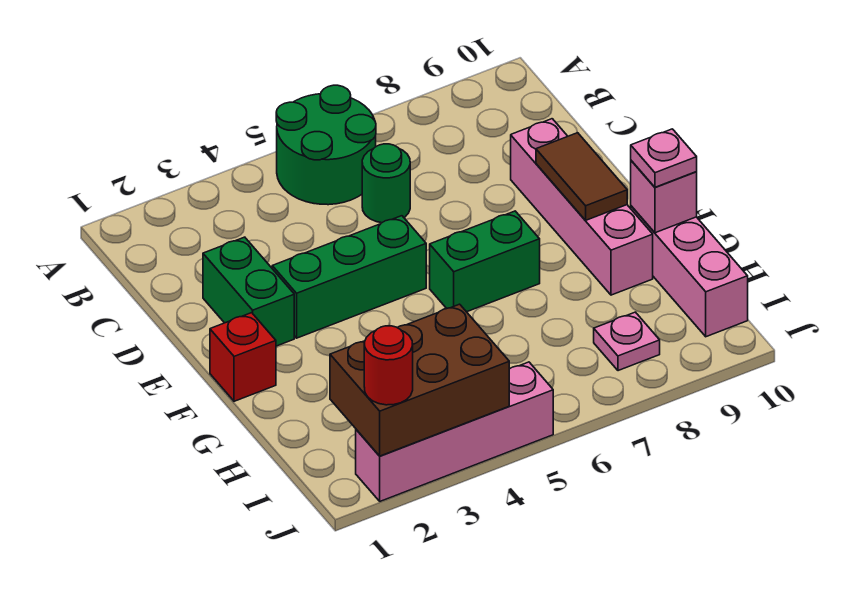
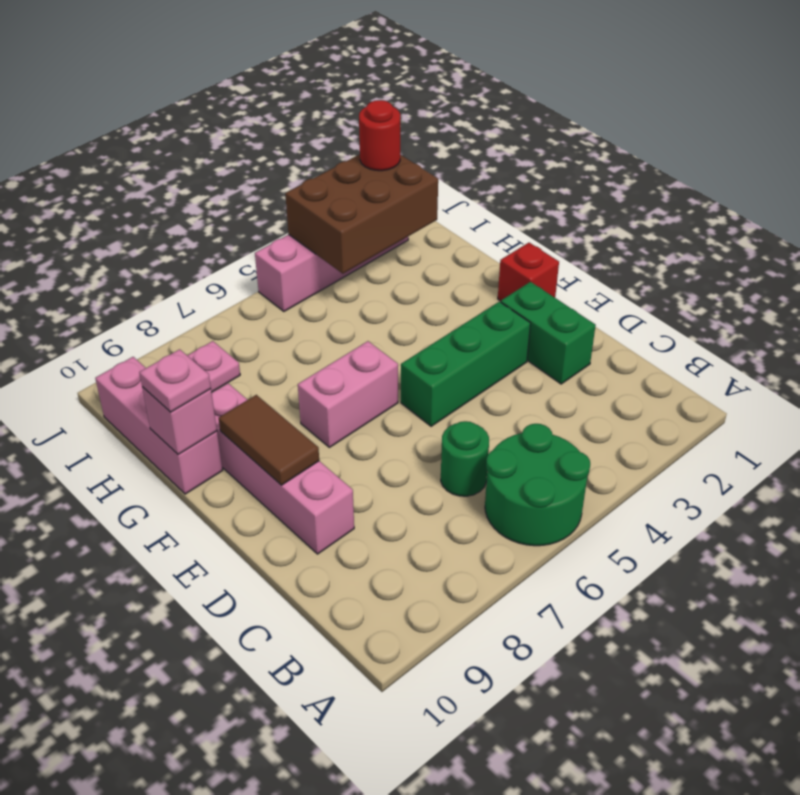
green 1x2 brick [430,211,540,312] -> pink 1x2 brick [298,341,398,447]

